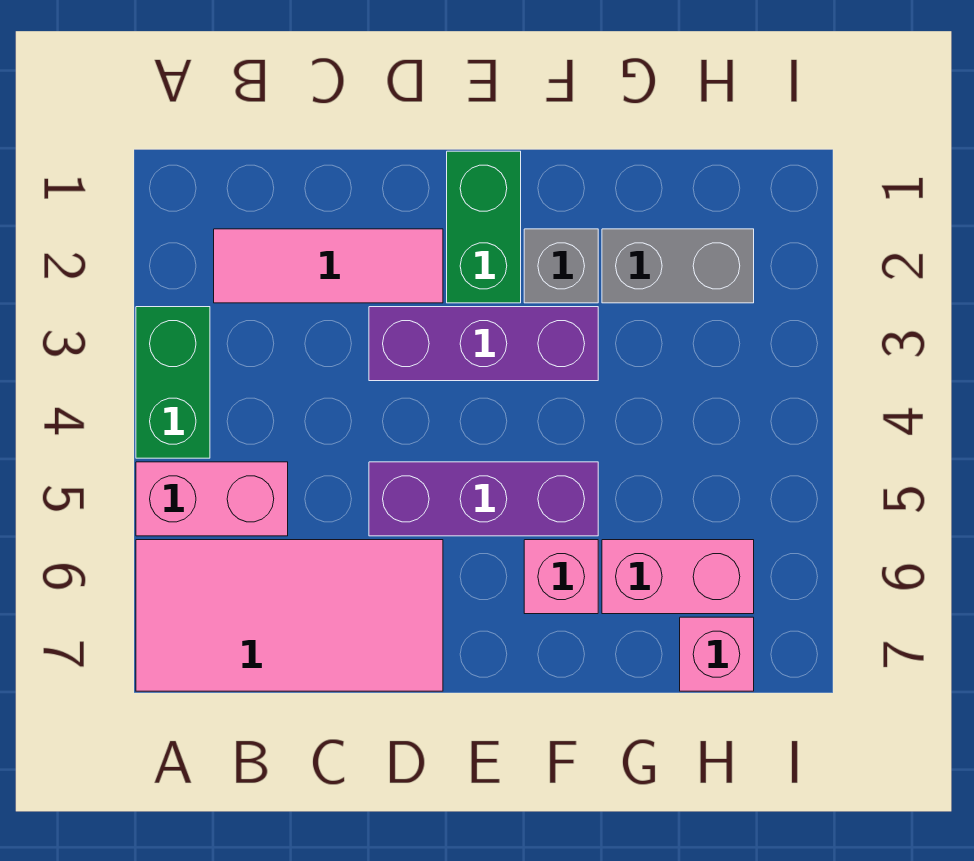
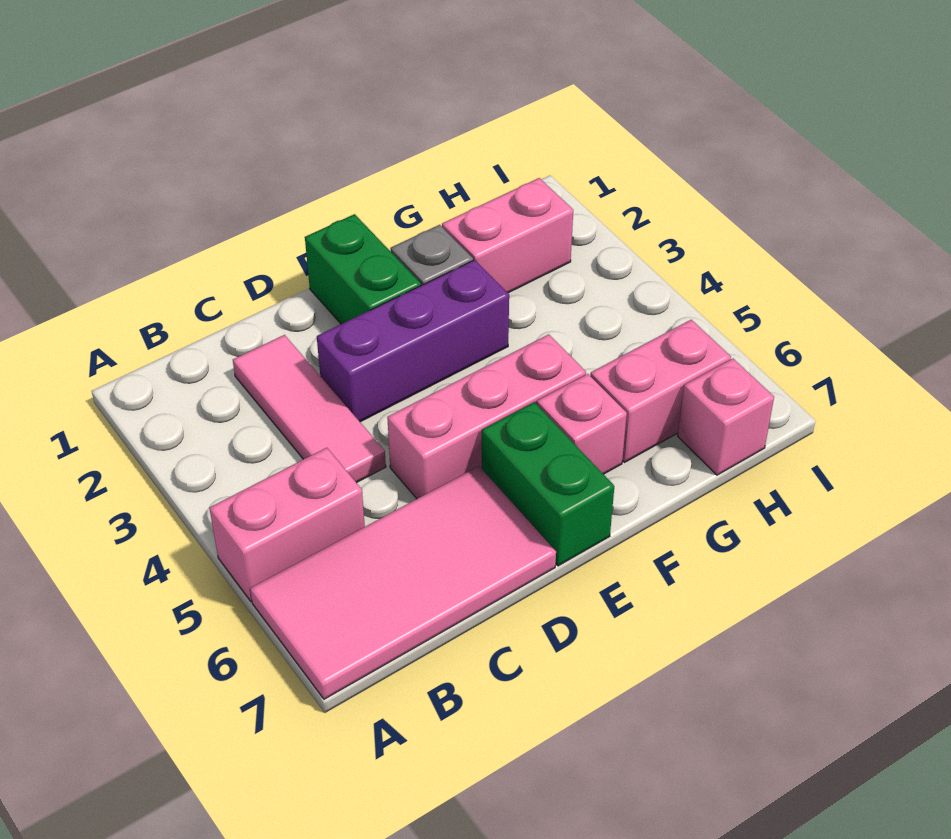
green 1x2 brick [136,307,210,458] -> green 1x2 brick moved to [482,402,614,566]
pink 1x3 tile [214,229,443,303] -> pink 1x3 tile turned to [233,335,386,483]
purple 1x3 brick [369,462,598,536] -> pink 1x3 brick [387,334,586,499]
grey 1x2 brick [602,229,754,303] -> pink 1x2 brick [442,178,573,293]

